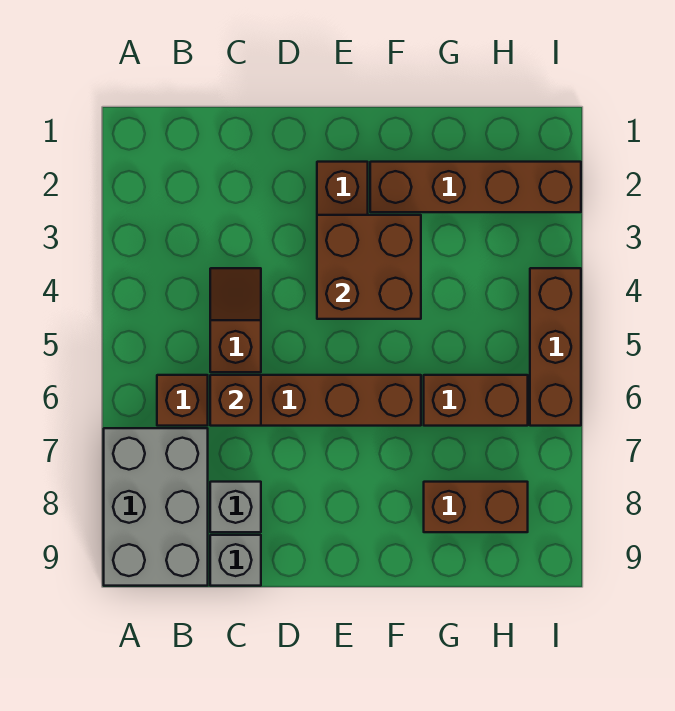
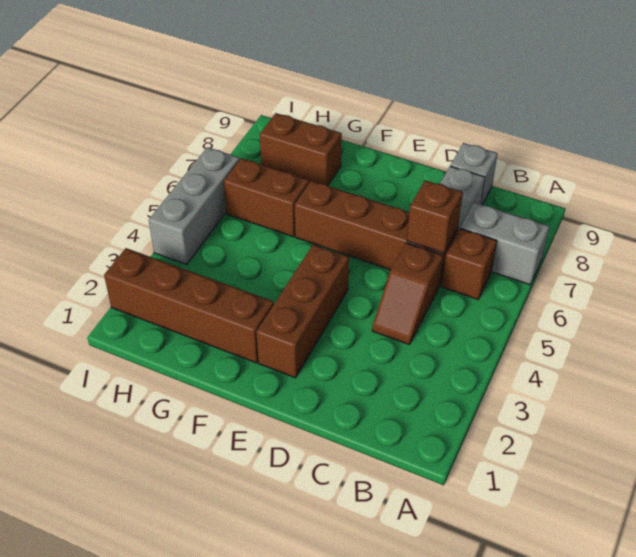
grey 2x3 brick [104,428,208,586] -> grey 1x2 brick [460,203,549,285]
brown 2x2 brick [317,215,421,319] -> none
brown 1x3 brick [530,268,581,426] -> grey 1x3 brick [149,147,240,265]

